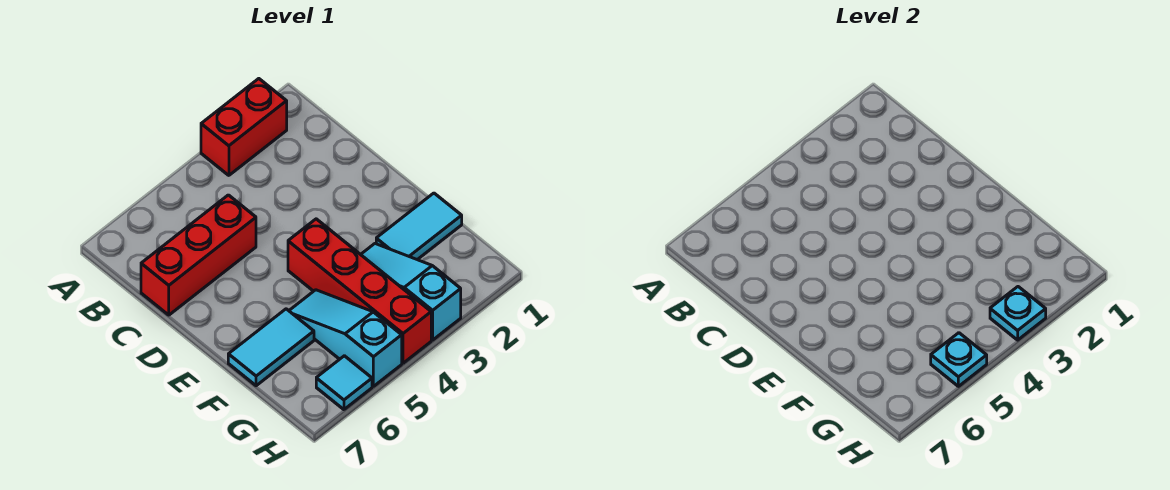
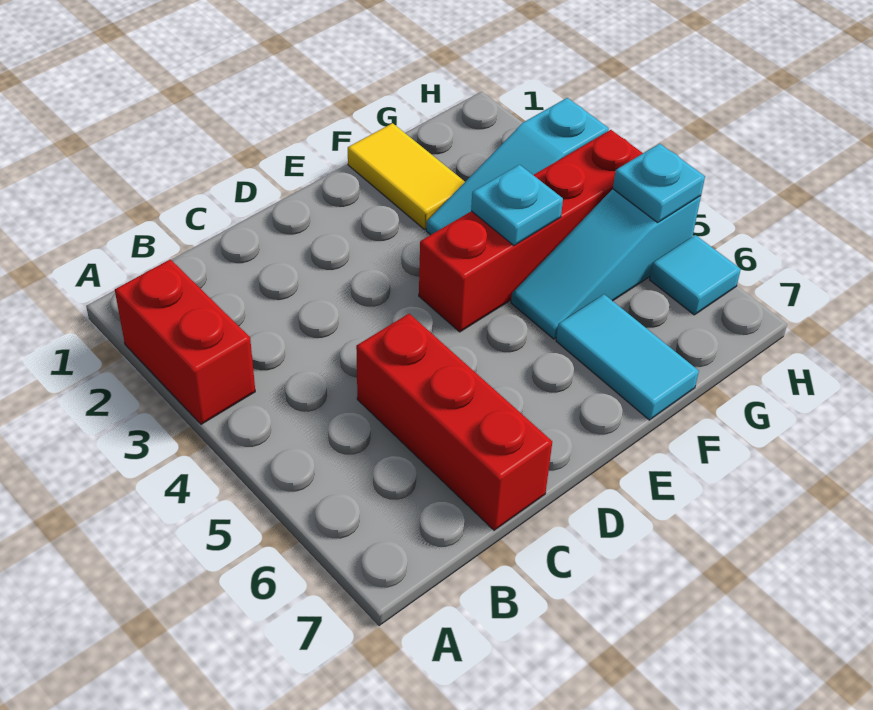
cyan 1x2 tile [376,193,462,260] -> yellow 1x2 tile [348,123,465,229]
cyan 1x1 plate [990,287,1046,340] -> cyan 1x1 plate moved to [471,165,563,246]

